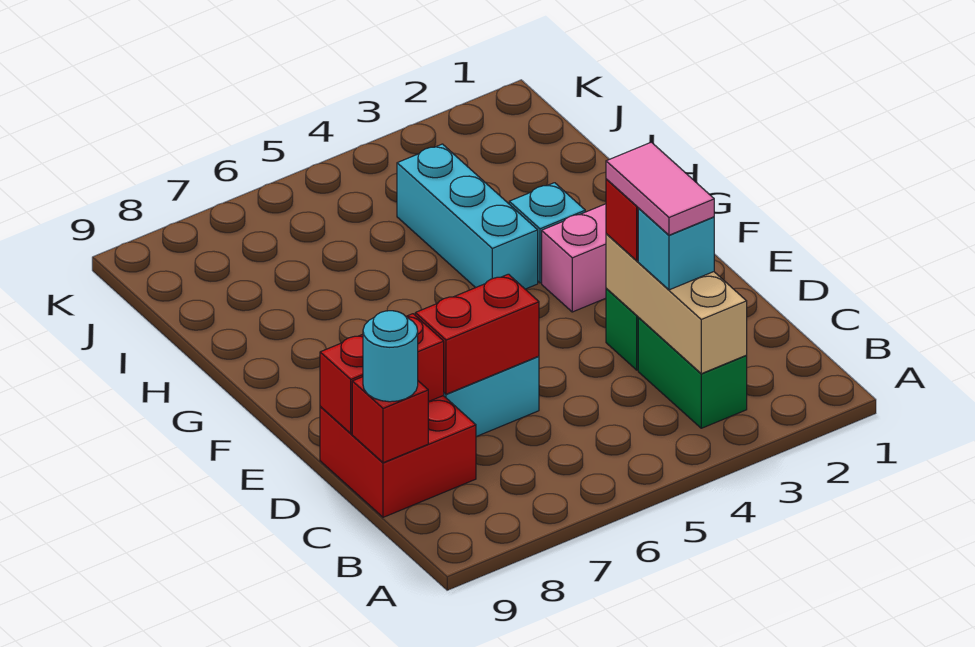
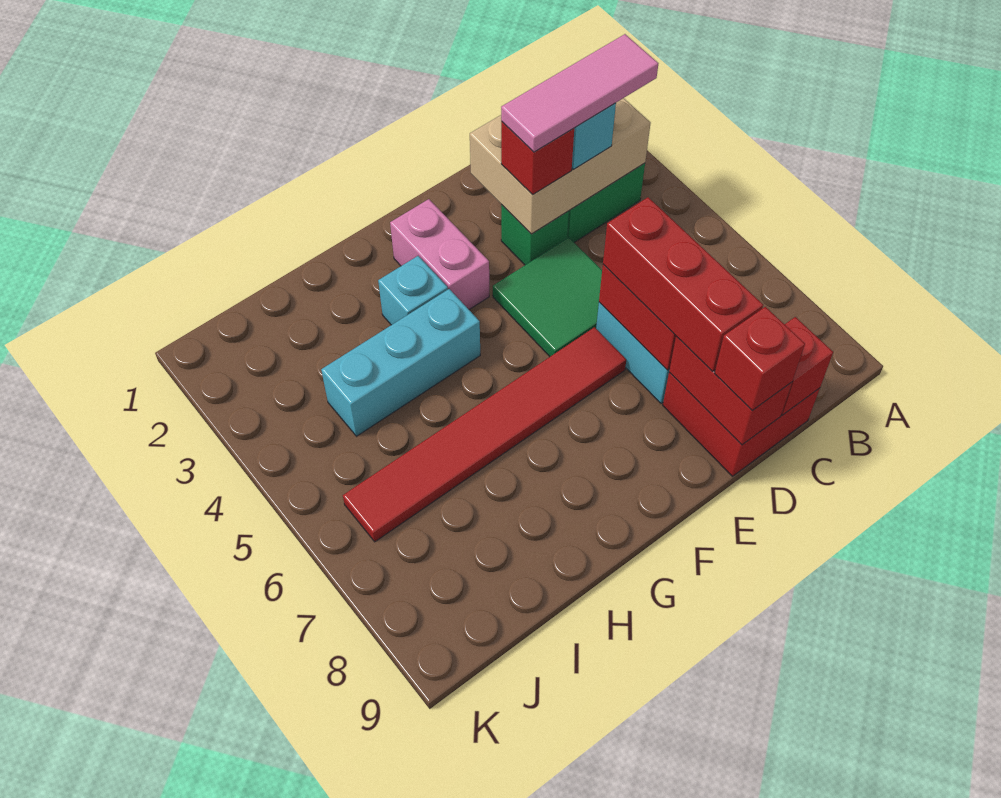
tan 1x3 brick [606,234,747,374] -> tan 2x3 brick [470,98,651,234]
pink 1x2 tile [606,142,714,235] -> pink 1x3 tile [501,34,658,152]
cyan 1x1 round brick [363,311,418,402] -> none
none -> green 2x2 tile [493,238,602,357]
none -> red 1x3 brick [603,197,763,372]
none -> red 1x1 brick [714,307,805,411]
none -> red 1x6 tile [343,327,626,542]

